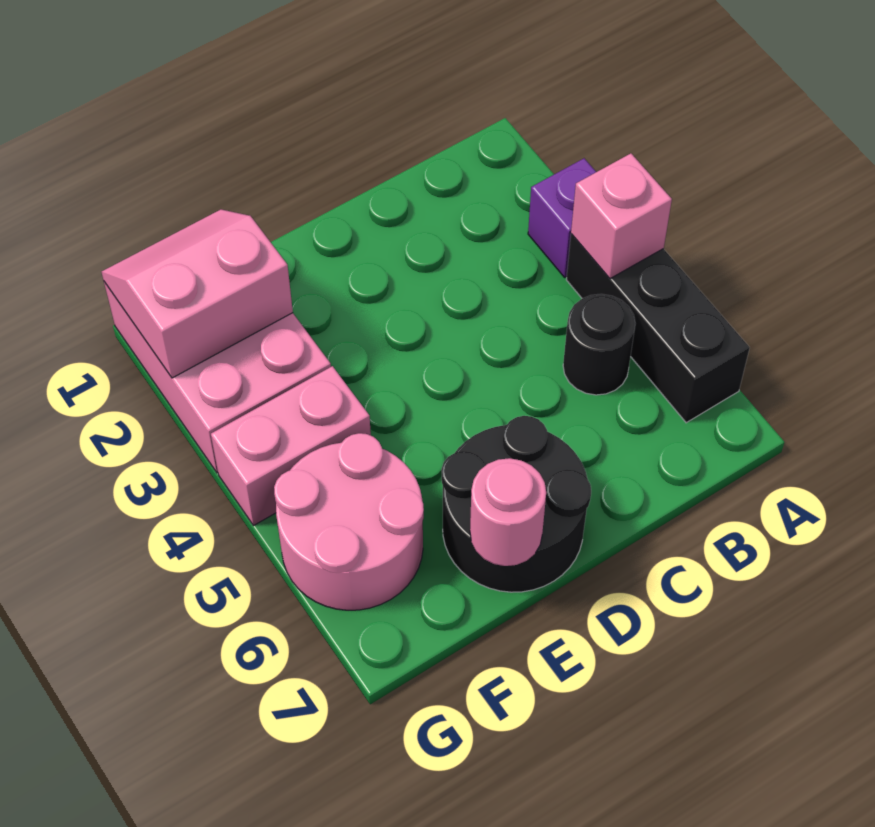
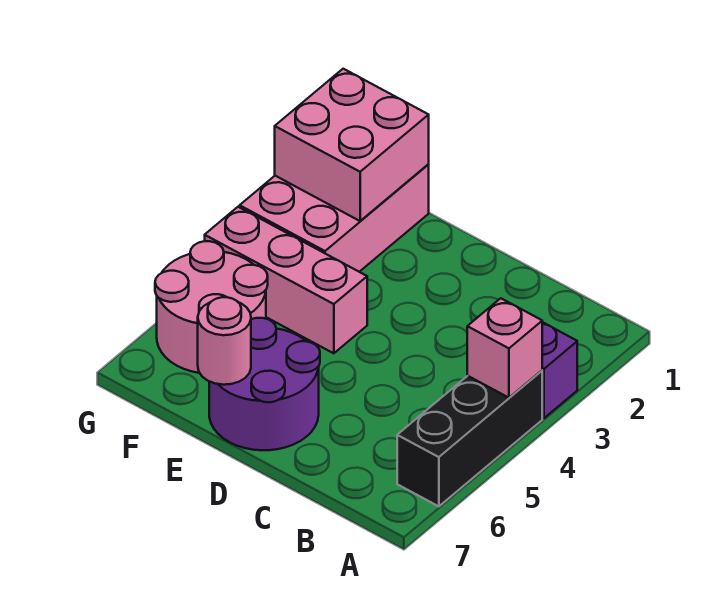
black 1x1 round brick [563,294,636,395] -> none
black 2x2 round brick [442,416,591,592] -> purple 2x2 round brick [209,318,320,450]
pink 2x2 slope [102,209,293,378] -> pink 2x2 brick [275,69,429,221]
pink 1x2 brick [211,366,371,526] -> pink 1x3 brick [205,207,367,353]

